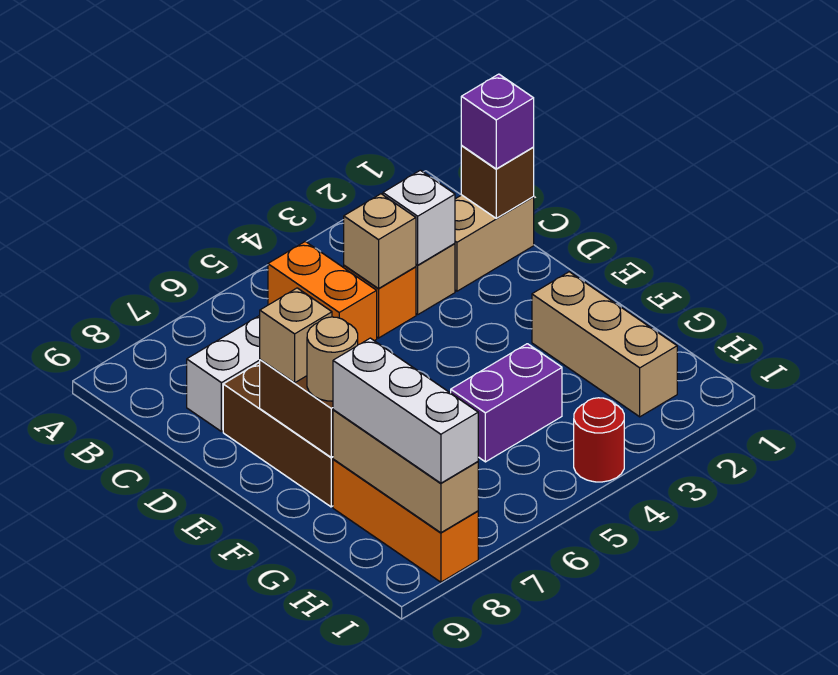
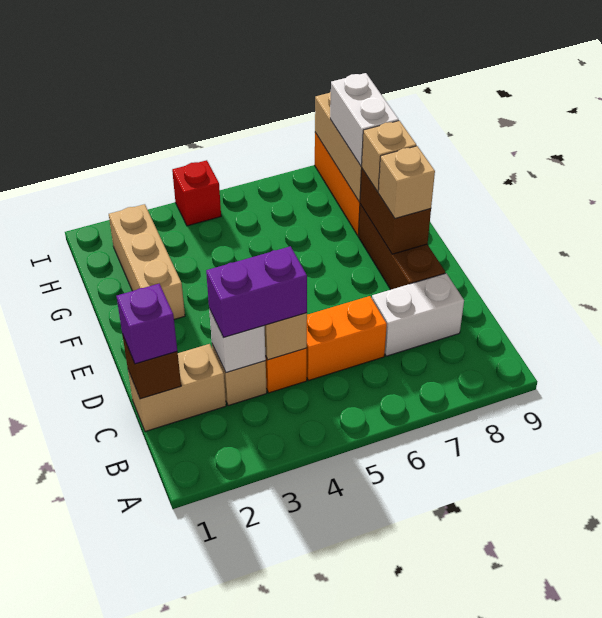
orange 1x2 brick [268,242,377,345] -> orange 1x2 brick turned to [307,296,387,380]
tan 1x1 round brick [307,317,358,401] -> tan 1x1 brick [362,121,416,192]
purple 1x2 brick [451,344,562,462] -> purple 1x2 brick moved to [206,246,307,338]
white 1x3 brick [333,338,478,483] -> white 1x2 brick [330,73,399,166]
red 1x1 round brick [574,398,624,482] -> red 1x1 brick [172,160,221,226]

